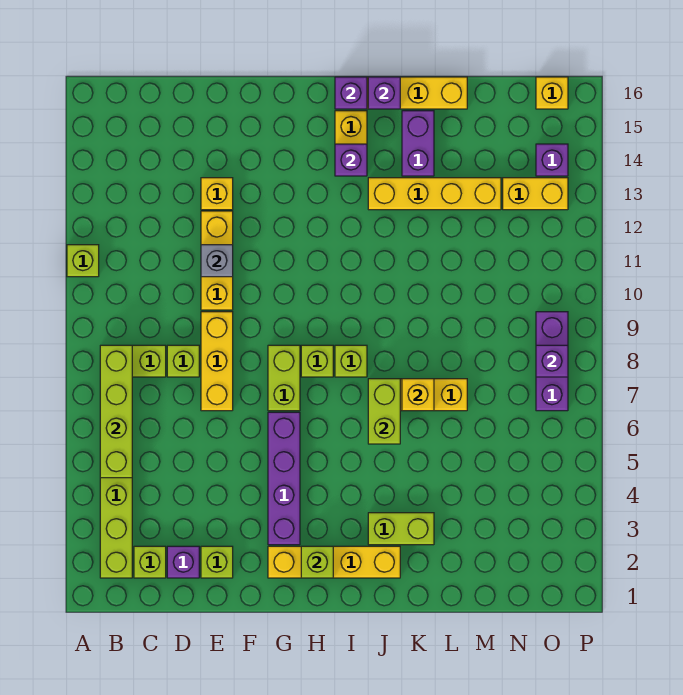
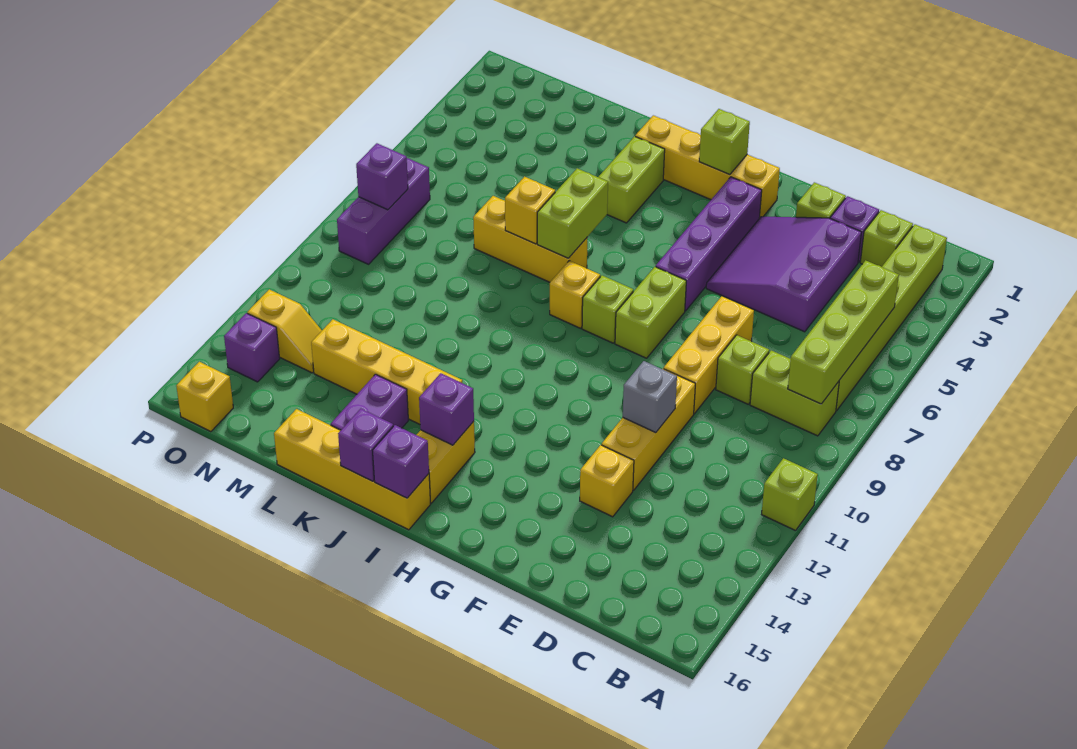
none -> purple 3x3 slope [706,217,862,332]
lime 1x1 brick [335,345,367,377] -> yellow 1x1 brick [550,261,600,328]
lime 1x2 brick [368,513,434,545] -> lime 1x2 brick turned to [599,136,665,223]
yellow 1x2 brick [503,178,568,210] -> yellow 1x2 slope [247,289,322,373]

